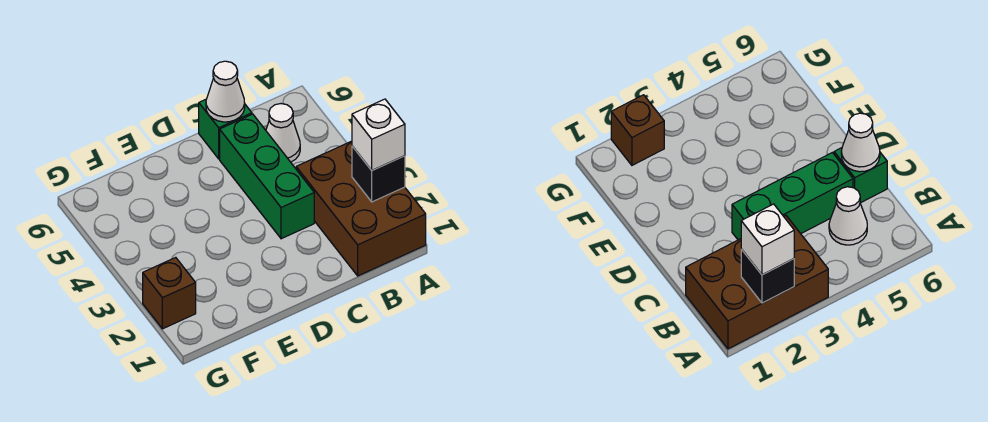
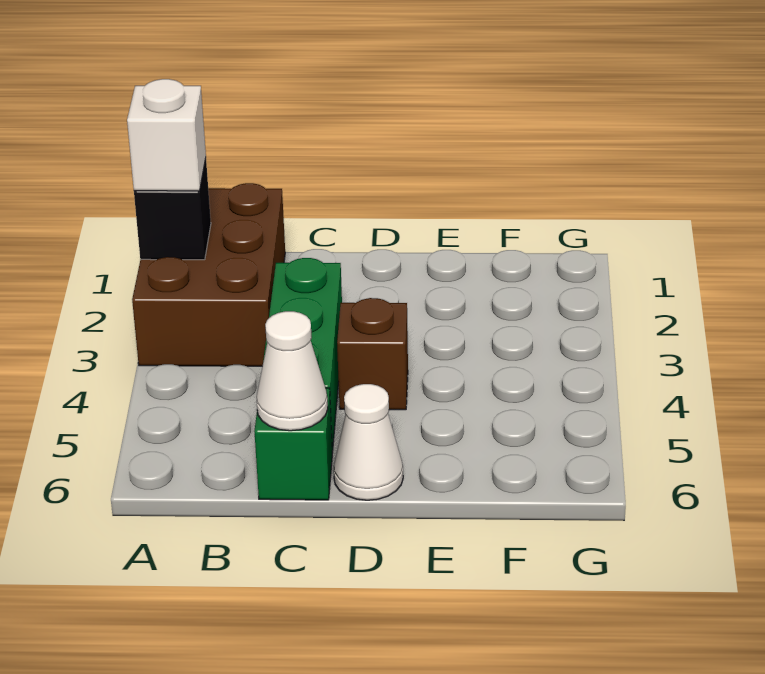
white 1x1 cone [266,104,300,162] -> white 1x1 cone moved to [334,384,403,500]
brown 1x1 brick [143,257,196,329] -> brown 1x1 brick moved to [337,298,408,410]

